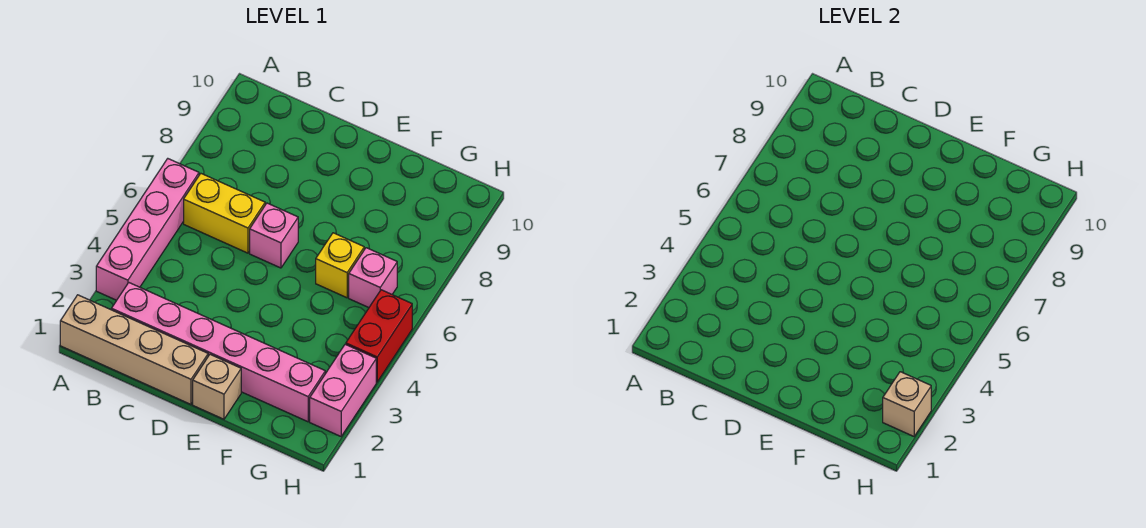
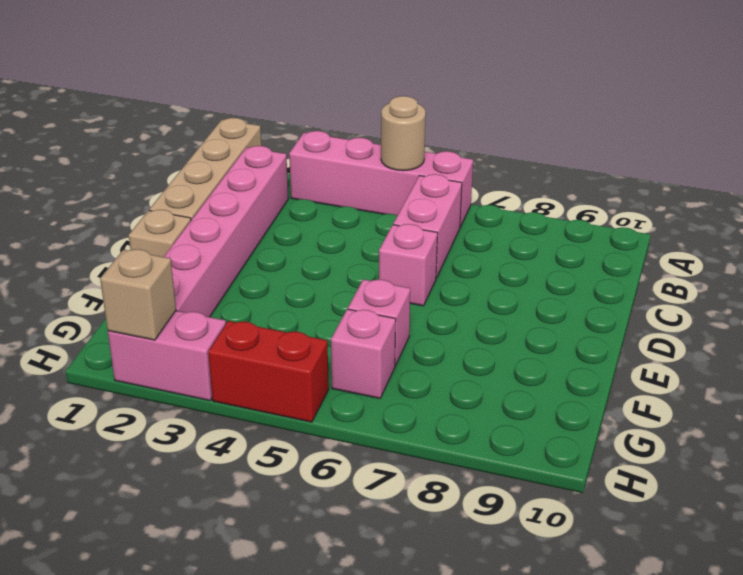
none -> tan 1x1 round brick [381,96,426,171]
yellow 1x2 brick [184,174,265,253] -> pink 1x2 brick [393,174,462,278]
yellow 1x1 brick [316,233,364,298] -> pink 1x1 brick [348,279,410,366]

